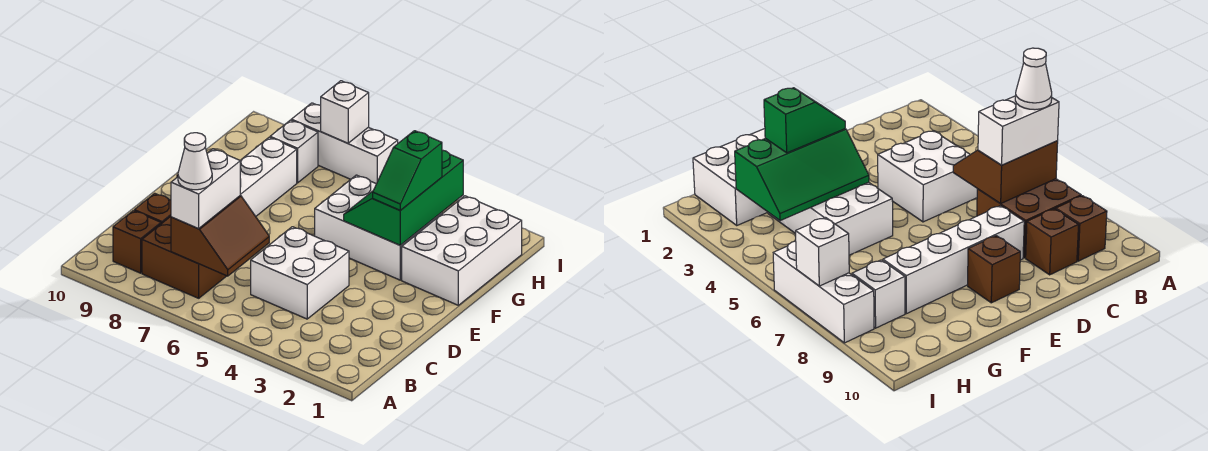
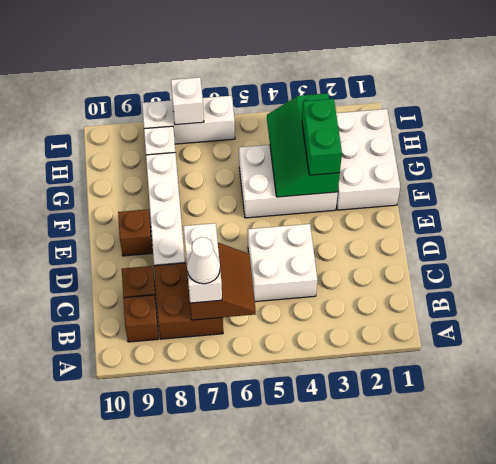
green 1x2 slope [373,131,442,210] -> green 1x2 brick [302,99,342,175]

